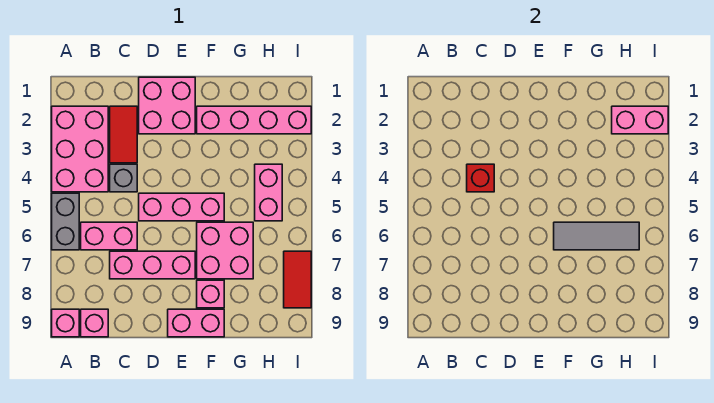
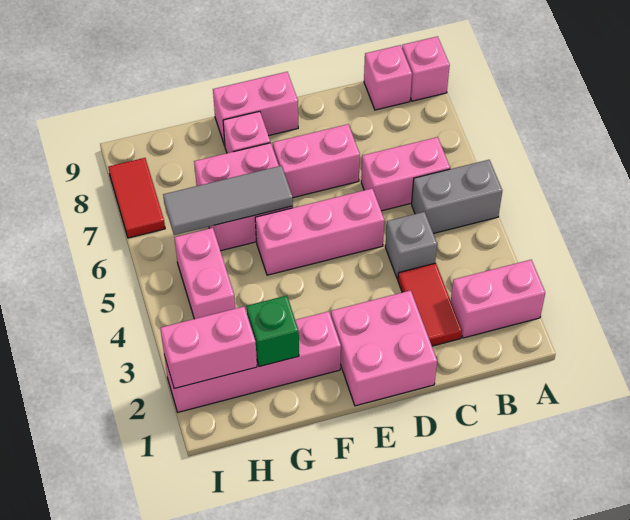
pink 2x3 brick [52,106,108,192] -> pink 1x2 brick [451,260,545,338]
grey 1x2 brick [52,193,79,250] -> grey 1x2 brick turned to [412,160,502,234]
red 1x1 brick [467,164,494,192] -> none
pink 1x3 brick [110,251,195,279] -> pink 1x2 brick [273,124,360,198]
none -> green 1x1 brick [246,296,299,367]

